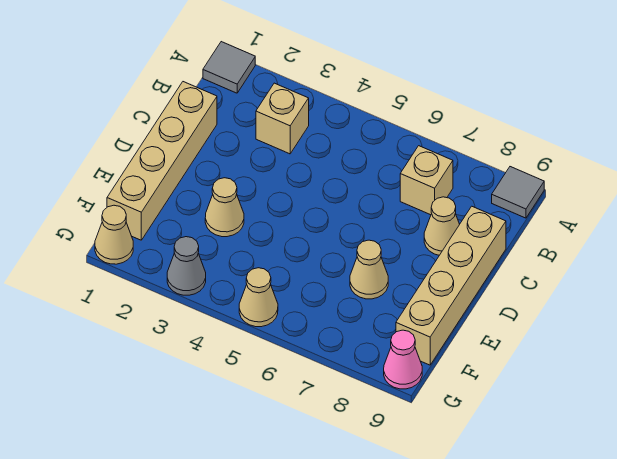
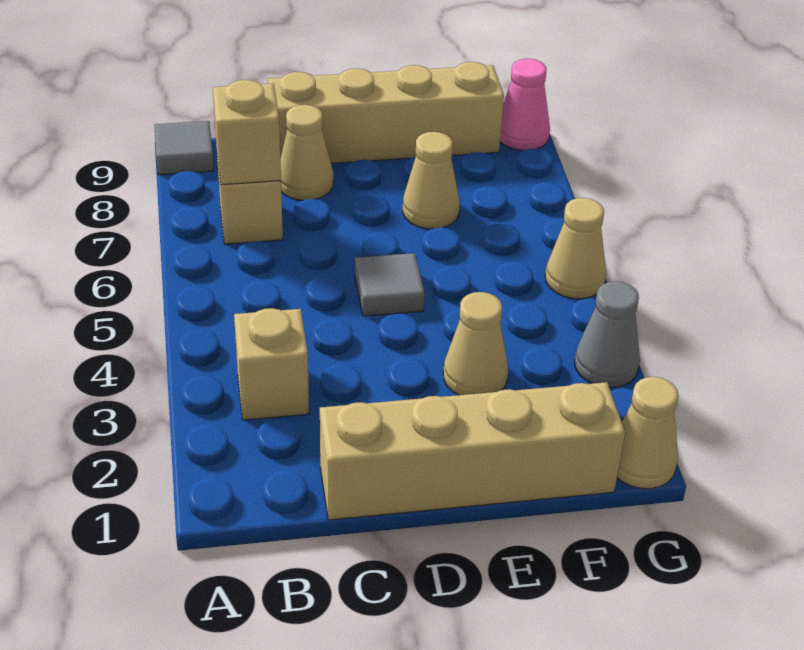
grey 1x1 tile [203,42,255,93] -> grey 1x1 tile moved to [355,253,425,316]
none -> tan 1x1 brick [213,80,281,185]

